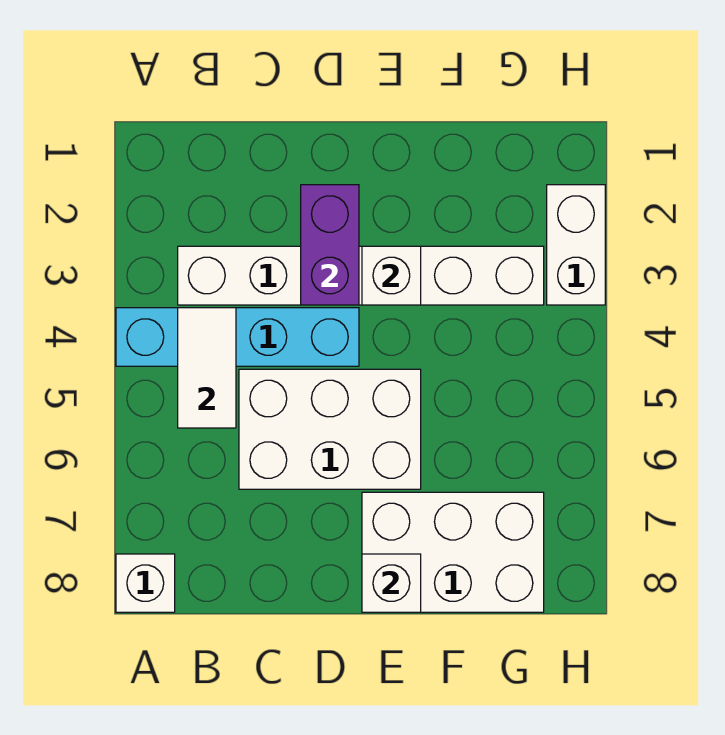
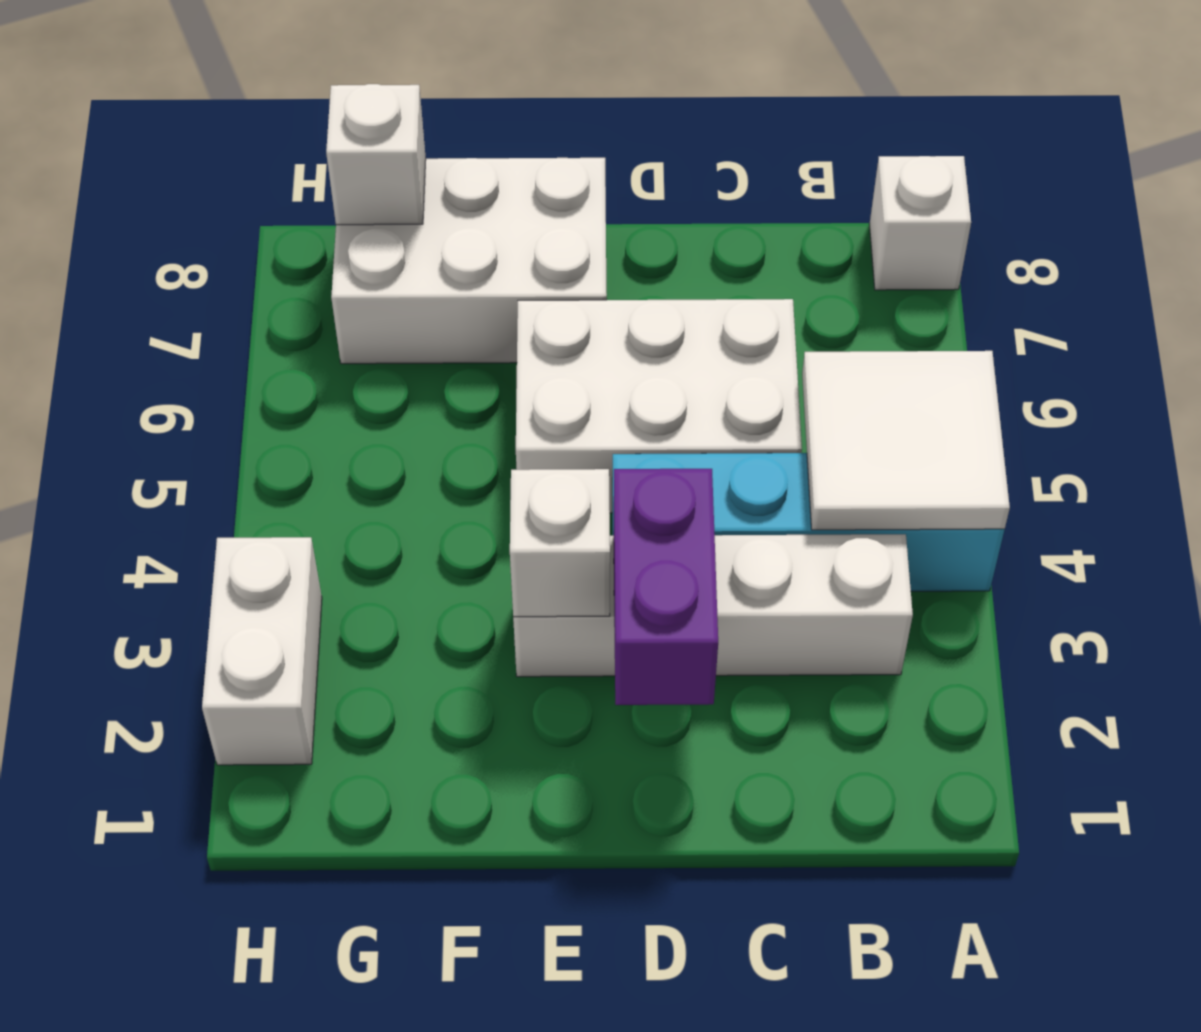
white 1x6 brick [178,246,544,305] -> white 1x4 brick [513,534,913,677]
white 1x2 tile [178,308,236,428] -> white 2x2 tile [802,351,1010,530]
white 1x1 brick [362,554,421,612] -> white 1x1 brick moved to [326,84,426,225]

